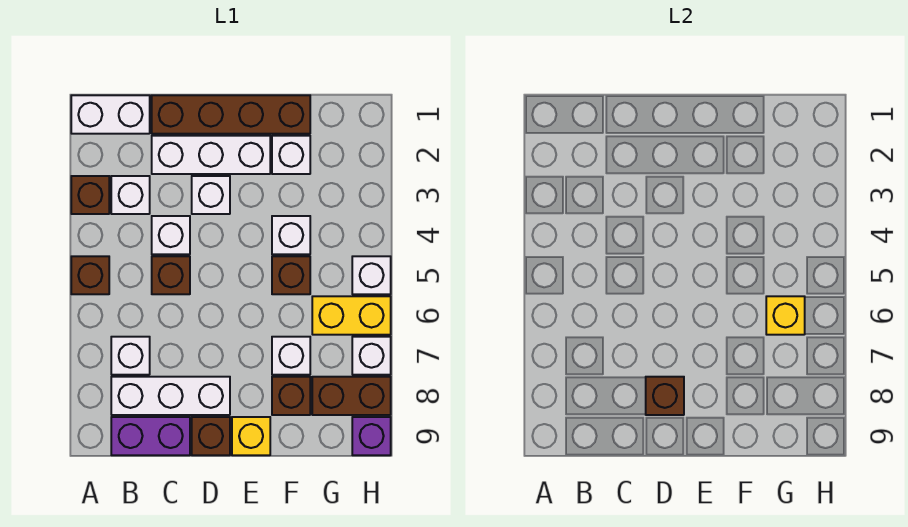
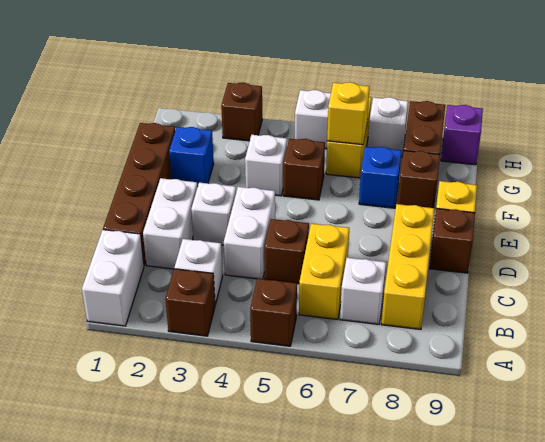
none -> yellow 1x2 brick [299,224,349,320]
white 1x3 brick [111,377,230,415] -> yellow 1x3 brick [381,204,434,329]
purple 1x2 brick [111,417,190,455] -> none
white 1x3 brick [152,136,270,174] -> white 1x2 brick [143,178,197,269]
white 1x1 brick [152,216,190,254] -> white 1x2 brick [224,187,275,279]
brown 1x1 brick [646,377,684,415] -> brown 1x1 brick moved to [221,83,262,141]
white 1x1 brick [272,136,310,174] -> blue 1x1 brick [169,127,214,187]
white 1x1 brick [272,337,310,375] -> blue 1x1 brick [359,147,401,208]

